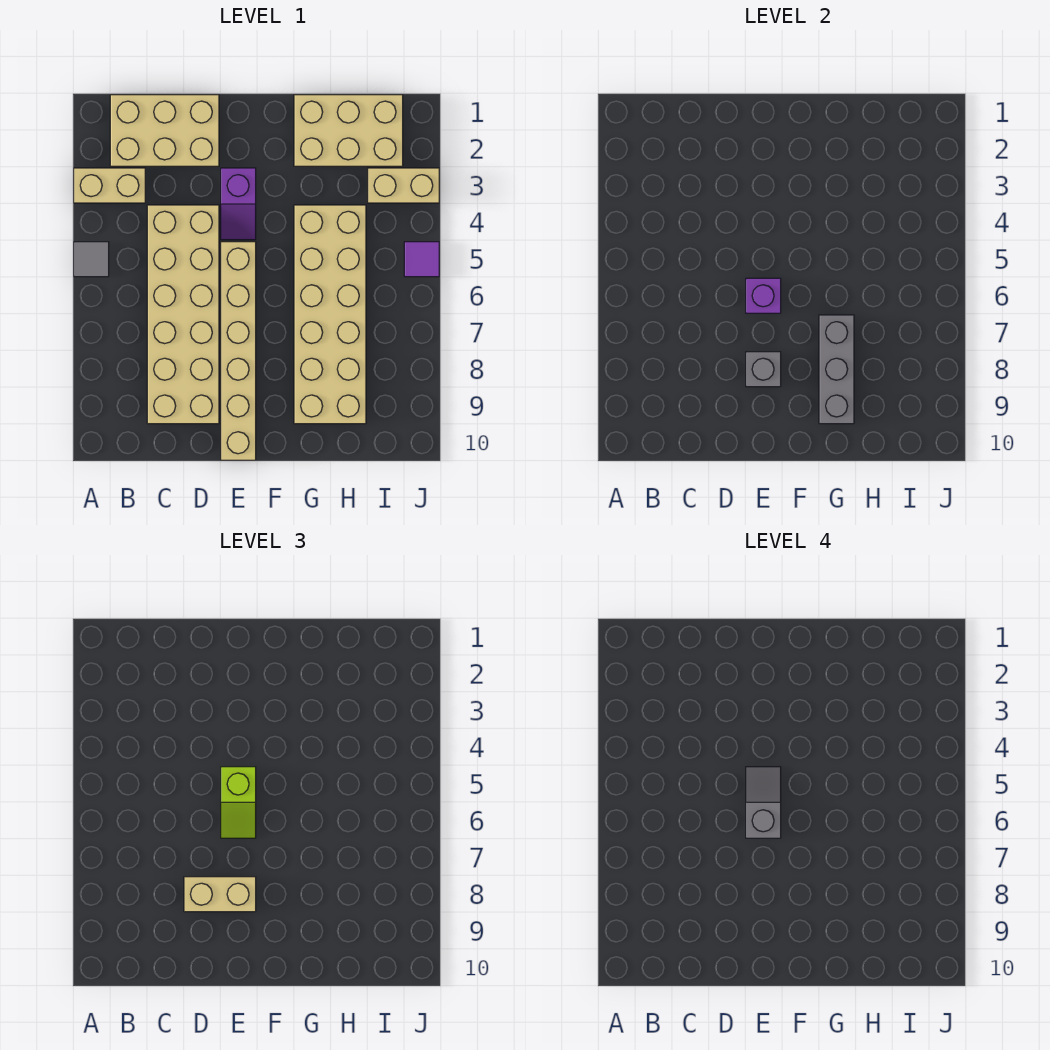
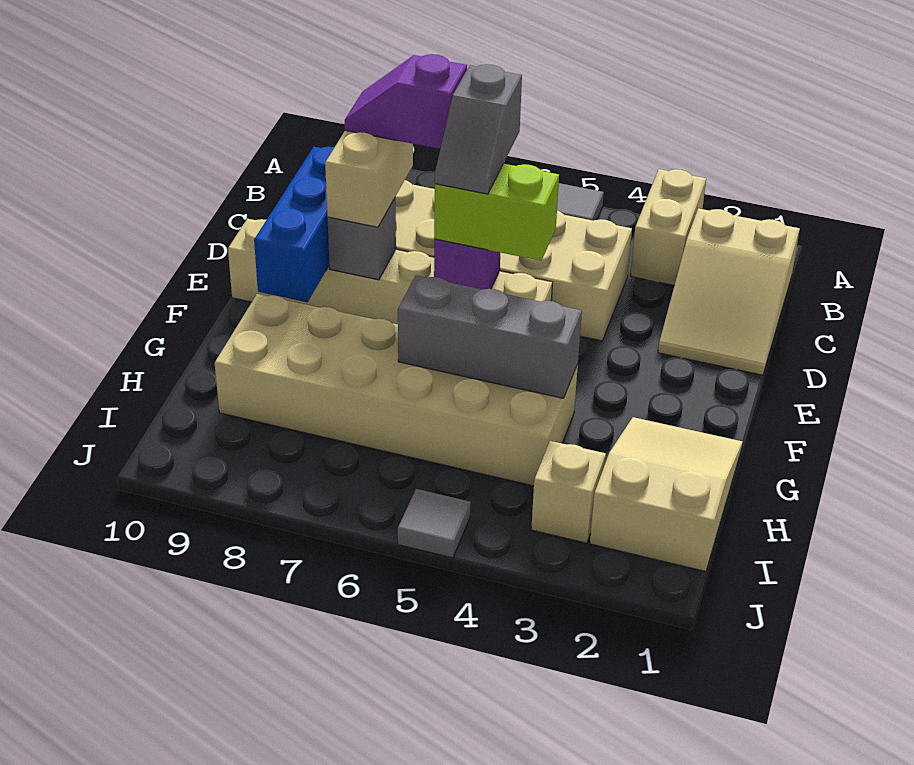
tan 2x3 brick [110,95,219,166] -> tan 2x3 slope [658,208,800,375]
none -> blue 1x3 brick [254,147,334,302]
purple 1x2 slope [221,168,256,240] -> purple 1x2 slope moved to [345,54,467,149]
lime 1x2 slope [221,767,256,838] -> lime 1x2 brick [434,164,559,261]
grey 1x2 slope [746,767,781,838] -> grey 1x2 slope turned to [435,64,522,194]
tan 2x3 brick [294,95,403,166] -> tan 2x3 slope [590,417,742,571]
grey 1x3 brick [819,315,854,424] -> grey 1x3 brick moved to [398,276,582,398]
tan 1x2 brick [368,168,439,203] -> tan 1x1 brick [531,441,606,543]
purple 1x1 tile [404,242,439,277] -> grey 1x1 tile [398,489,471,558]

